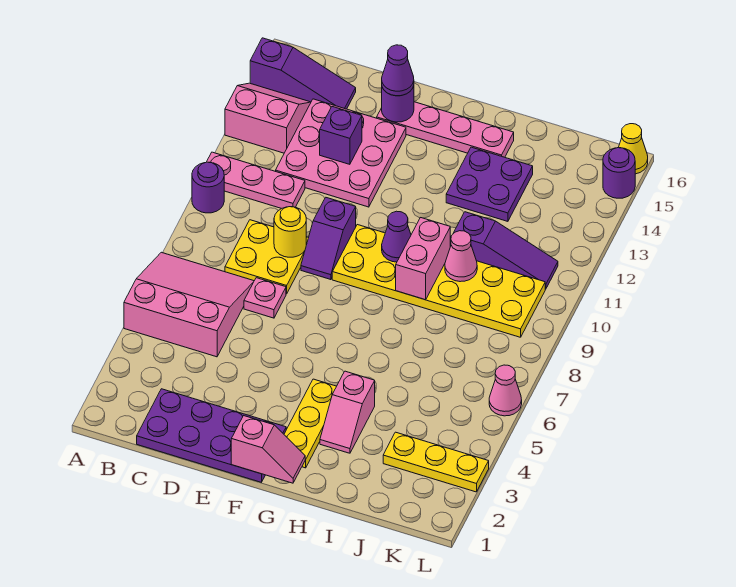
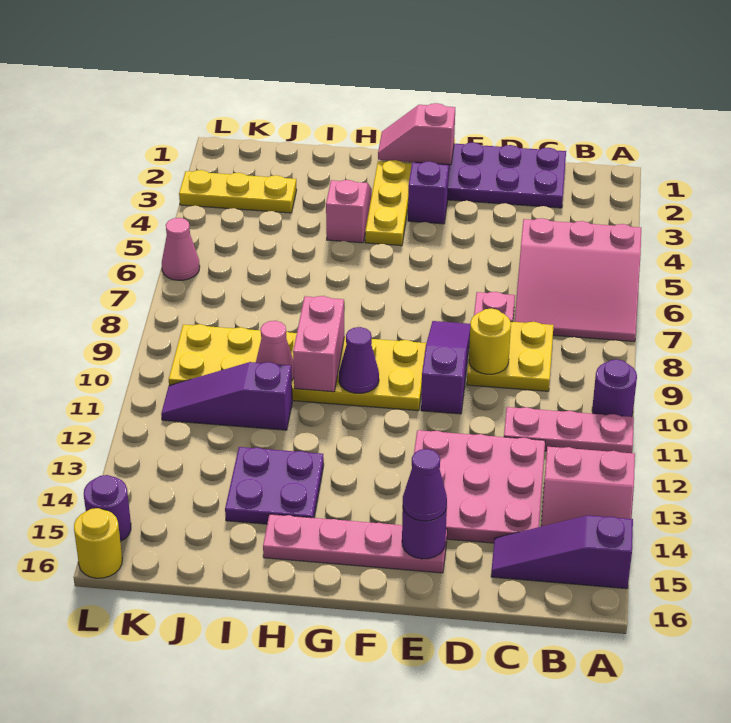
purple 1x1 brick [320,107,362,164] -> purple 1x1 brick moved to [408,161,449,224]
purple 1x2 slope [301,198,356,280] -> purple 1x3 slope [421,321,470,414]
yellow 1x1 cone [618,124,648,174] -> yellow 1x1 round brick [74,508,122,578]

